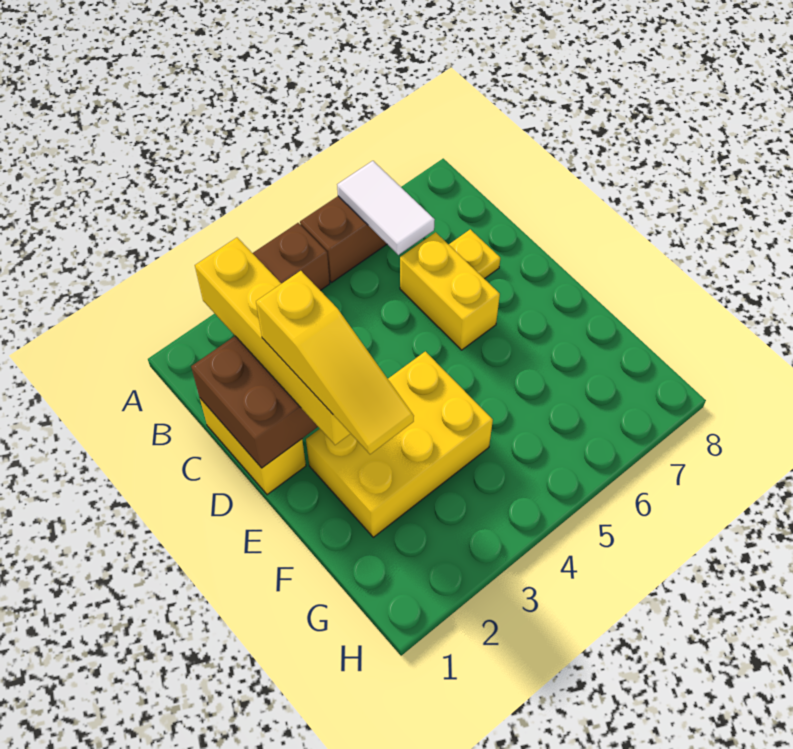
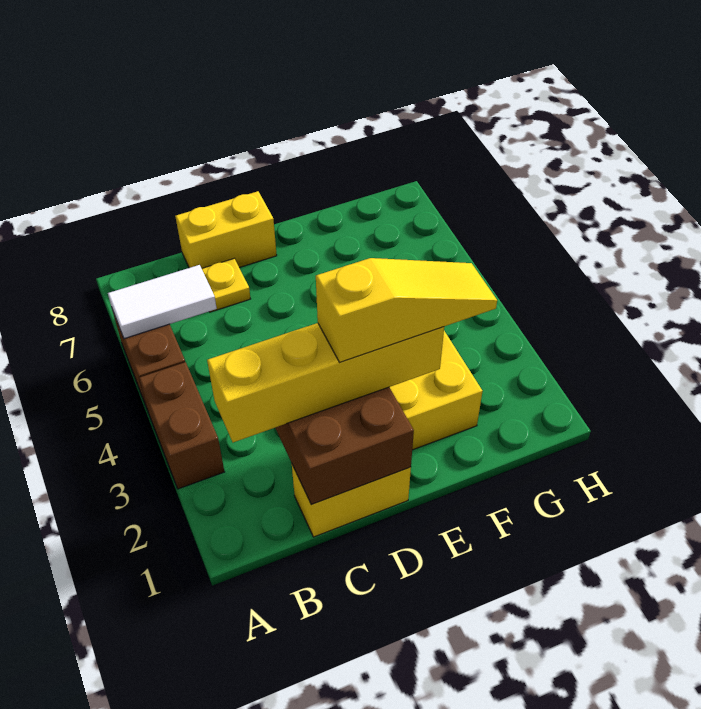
yellow 1x2 brick [400,232,500,350] -> yellow 1x2 brick moved to [175,191,277,268]

